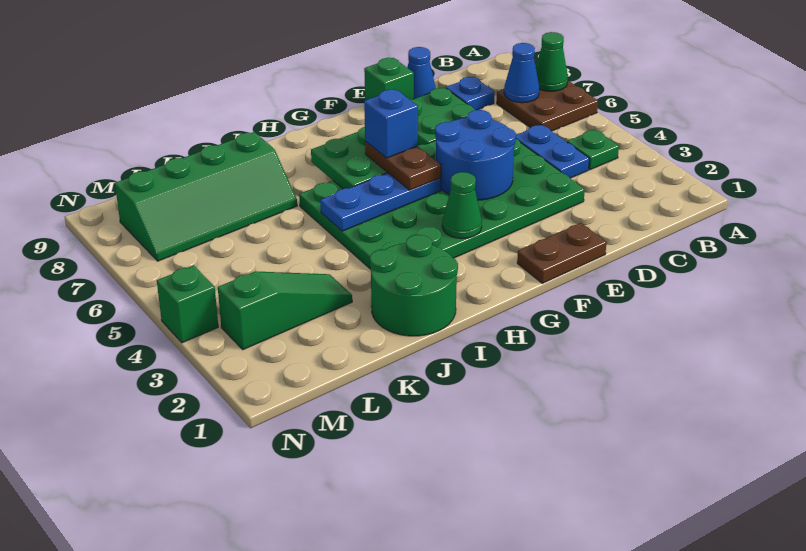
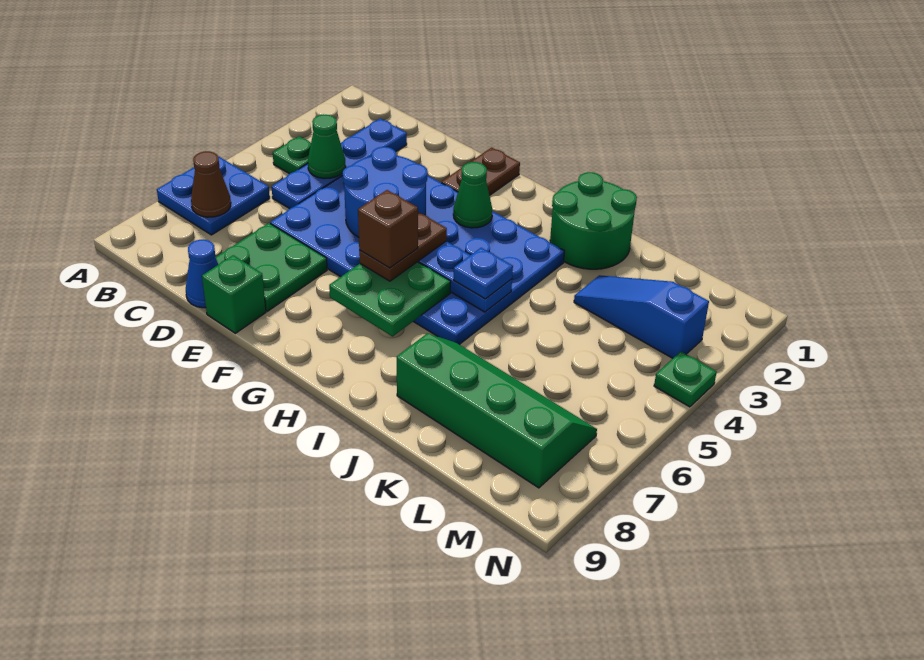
brown 2x2 plate [497,81,598,131] -> blue 2x2 plate [157,157,270,235]
green 1x1 cone [536,32,568,91] -> green 1x1 cone moved to [308,114,346,179]
blue 1x1 cone [504,43,539,103] -> brown 1x1 cone [191,151,231,217]
blue 1x2 plate [516,125,589,178] -> blue 1x4 plate [272,119,407,209]
blue 1x1 plate [446,77,495,110] -> blue 1x1 plate moved to [454,248,513,299]
green 4x6 plate [299,139,585,269] -> blue 4x6 plate [270,175,565,345]
brown 1x2 plate [517,223,607,283] -> brown 1x2 plate turned to [442,148,520,195]
blue 1x1 brick [364,89,418,158] -> brown 1x1 brick [358,190,418,268]
green 1x3 slope [218,271,352,350] -> blue 1x3 slope [574,275,709,358]
green 1x1 brick [157,265,218,343] -> green 1x1 plate [654,352,717,407]

